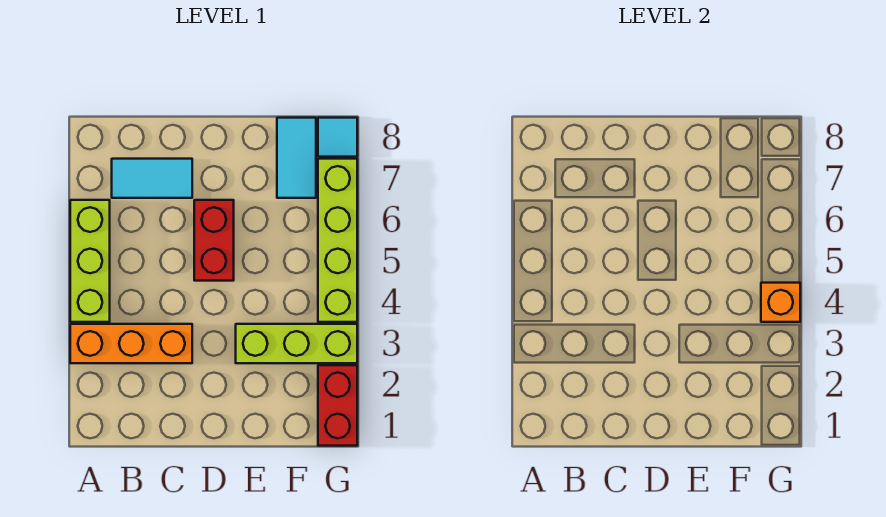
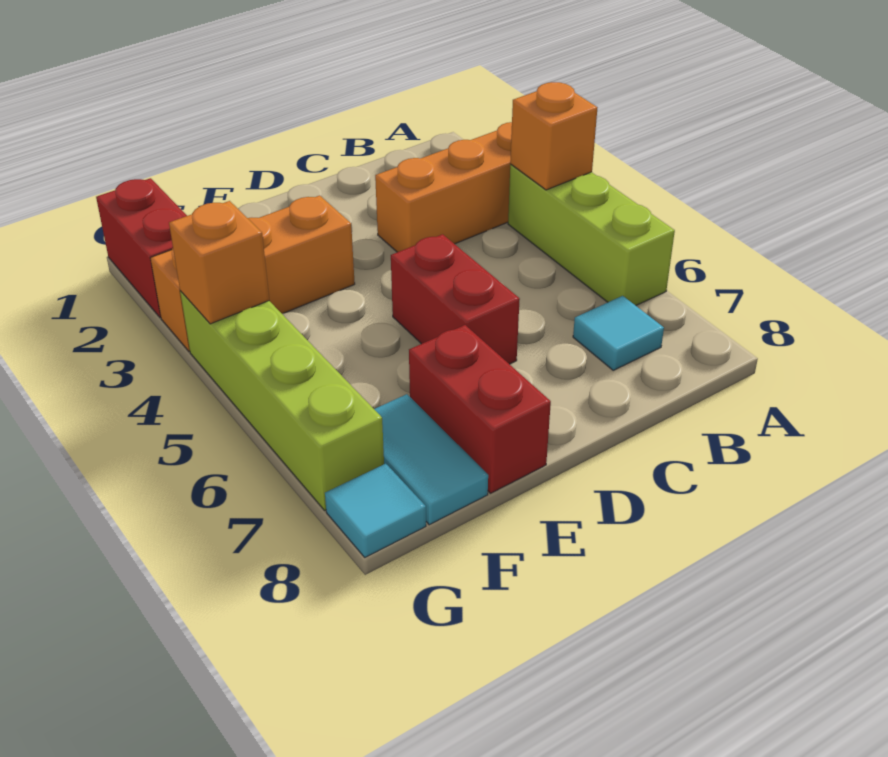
none -> orange 1x1 brick [510,82,598,190]
cyan 1x2 tile [112,159,192,198] -> cyan 1x1 tile [573,296,664,370]
lime 1x3 brick [236,324,357,363] -> orange 1x3 brick [151,195,355,351]
none -> red 1x2 brick [409,325,551,493]

